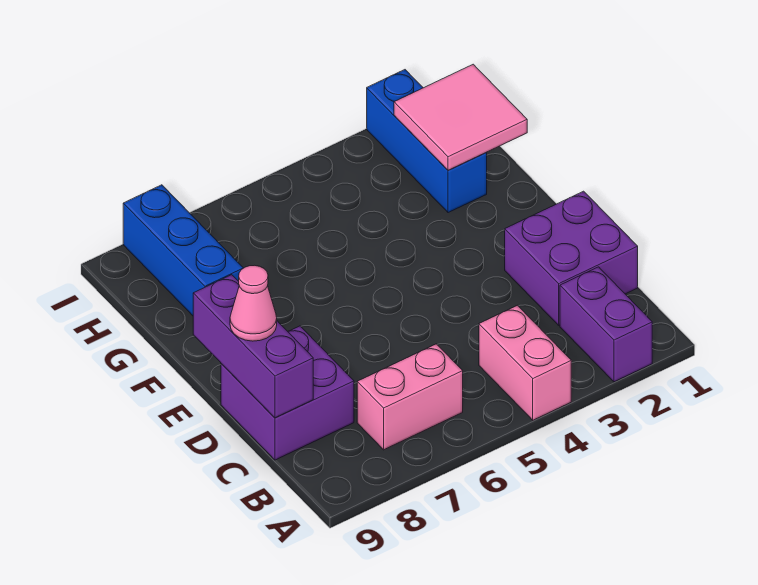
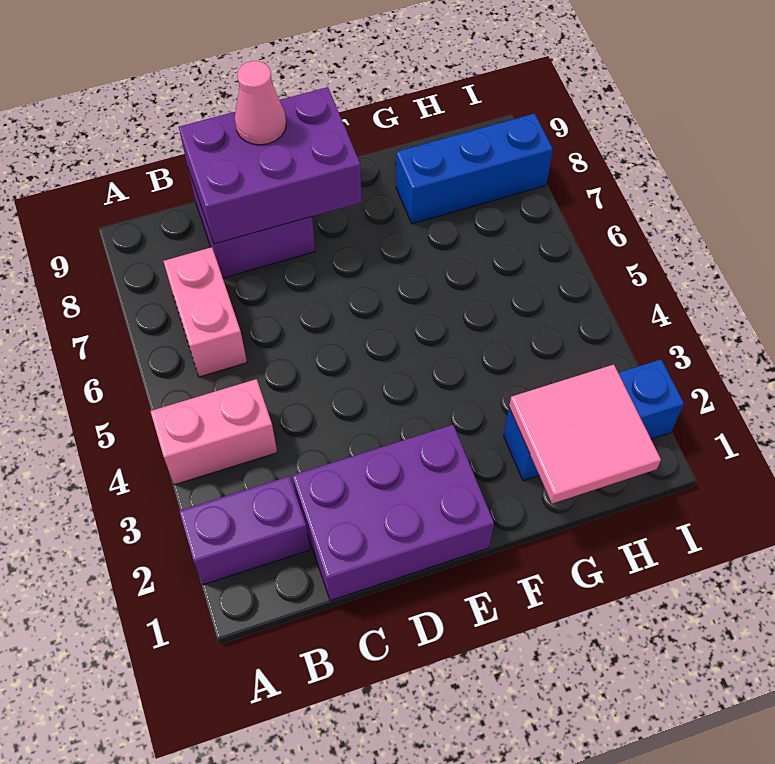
purple 2x2 brick [505,191,638,325] -> purple 2x3 brick [292,425,494,601]
purple 1x3 brick [193,275,313,418] -> purple 2x3 brick [179,87,362,244]

